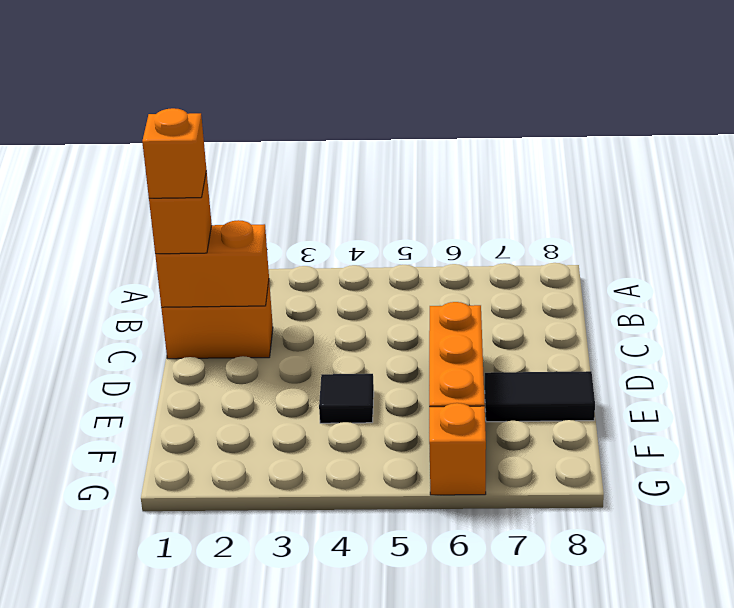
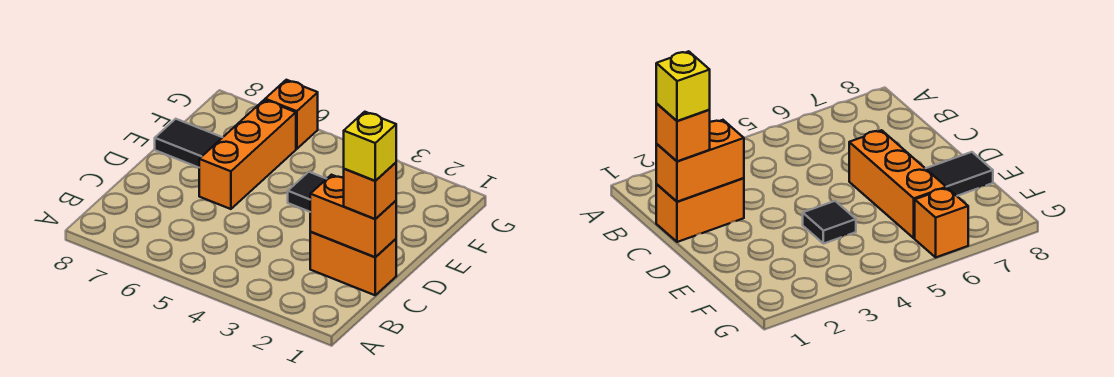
orange 1x1 brick [142,108,206,198] -> yellow 1x1 brick [344,112,396,181]

